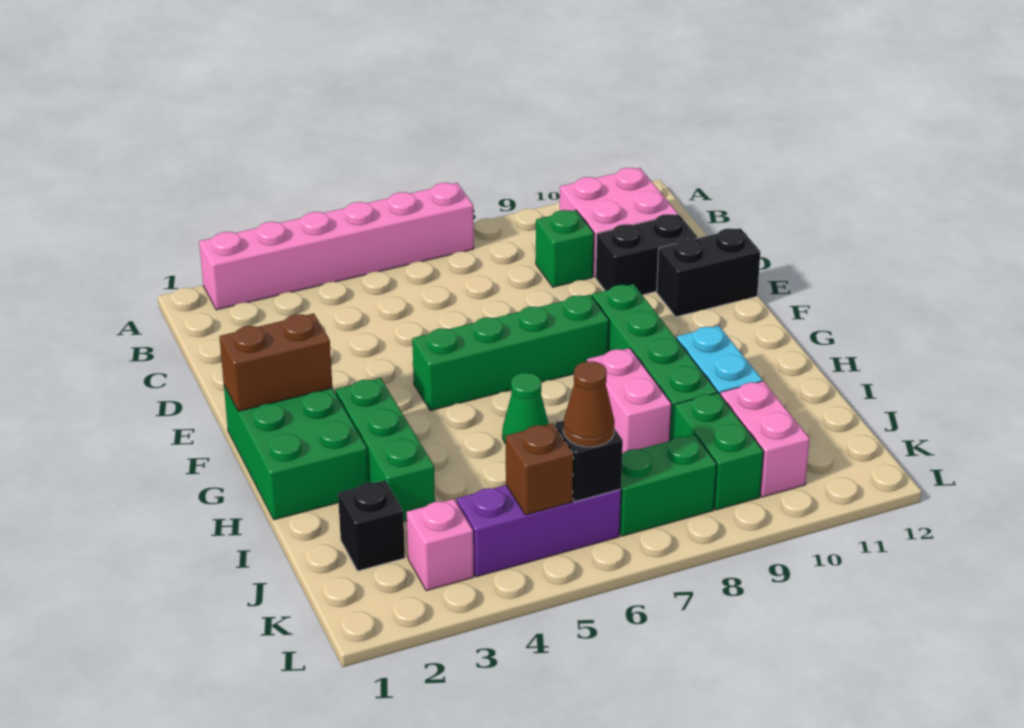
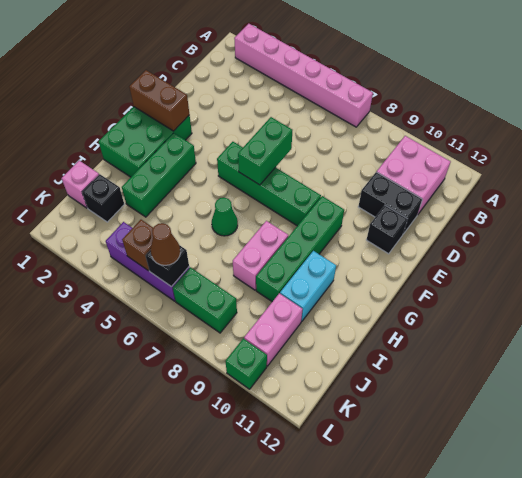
green 1x1 brick [536,210,594,287] -> green 1x1 brick moved to [225,338,267,389]
black 1x2 brick [657,228,760,317] -> black 1x1 brick [366,205,407,254]
green 1x2 brick [673,393,763,510] -> green 1x2 brick moved to [238,117,292,185]
pink 1x1 brick [407,499,474,591] -> pink 1x1 brick moved to [62,161,99,208]

